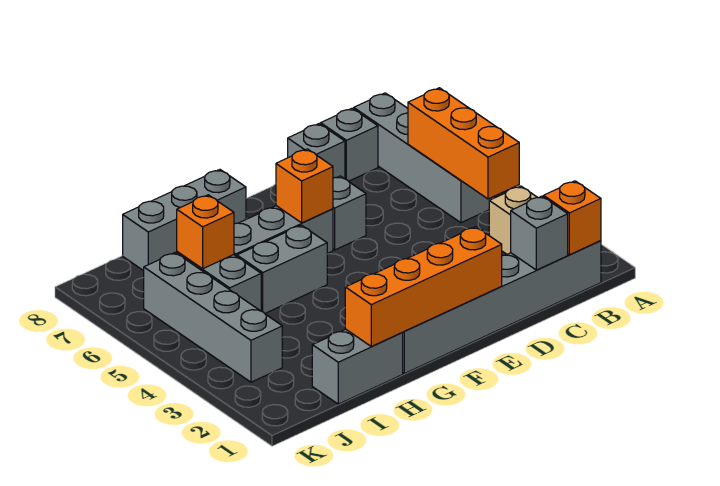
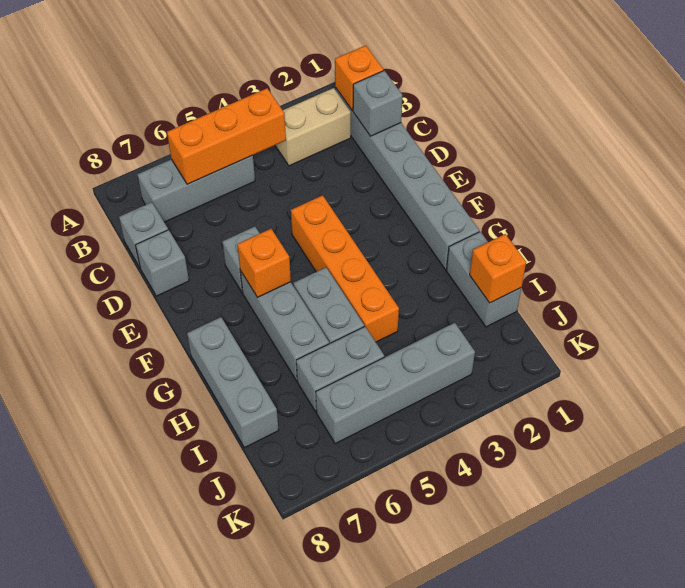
grey 1x4 brick [354,93,492,223] -> grey 1x3 brick [137,155,255,222]
orange 1x4 brick [345,227,502,346] -> orange 1x4 brick moved to [291,195,399,342]
orange 1x1 brick [177,195,234,269] -> orange 1x1 brick moved to [470,234,526,303]

